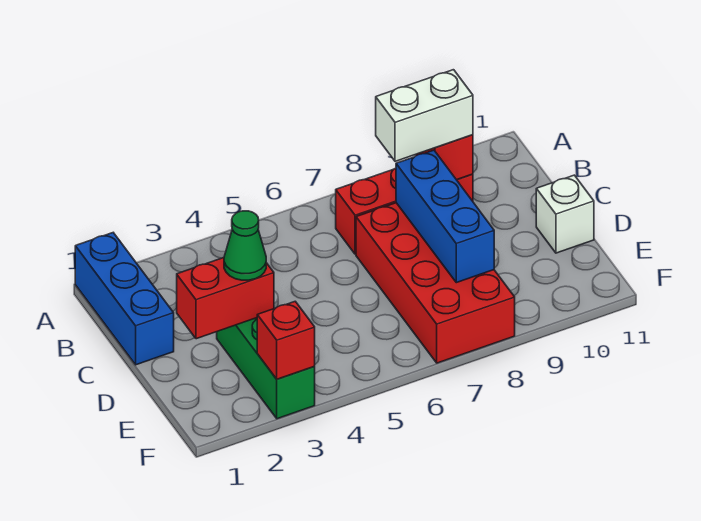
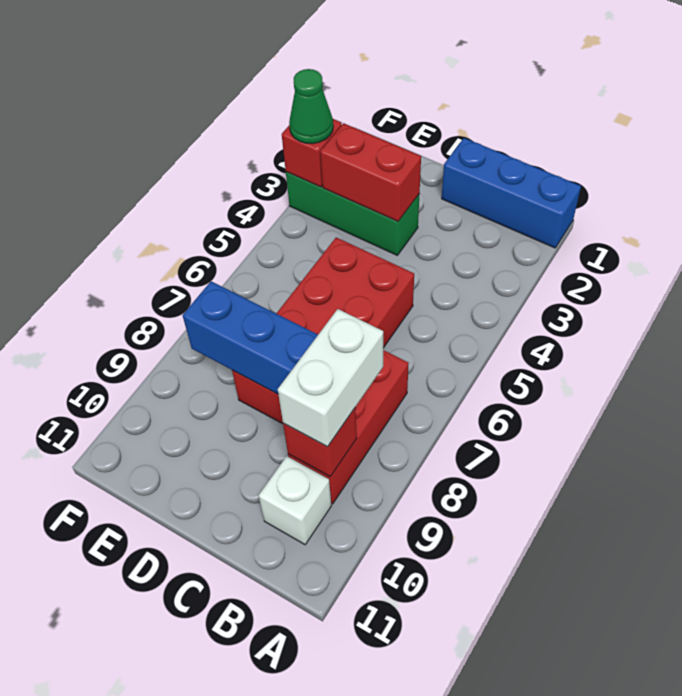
red 2x4 brick [356,203,515,363] -> red 2x4 brick turned to [232,237,414,424]
red 1x2 brick [177,258,274,339] -> red 1x2 brick turned to [320,123,421,222]
green 1x1 cone [224,211,266,280] -> green 1x1 cone moved to [289,69,333,144]
white 1x1 brick [536,175,594,253] -> white 1x1 brick moved to [259,456,331,545]

